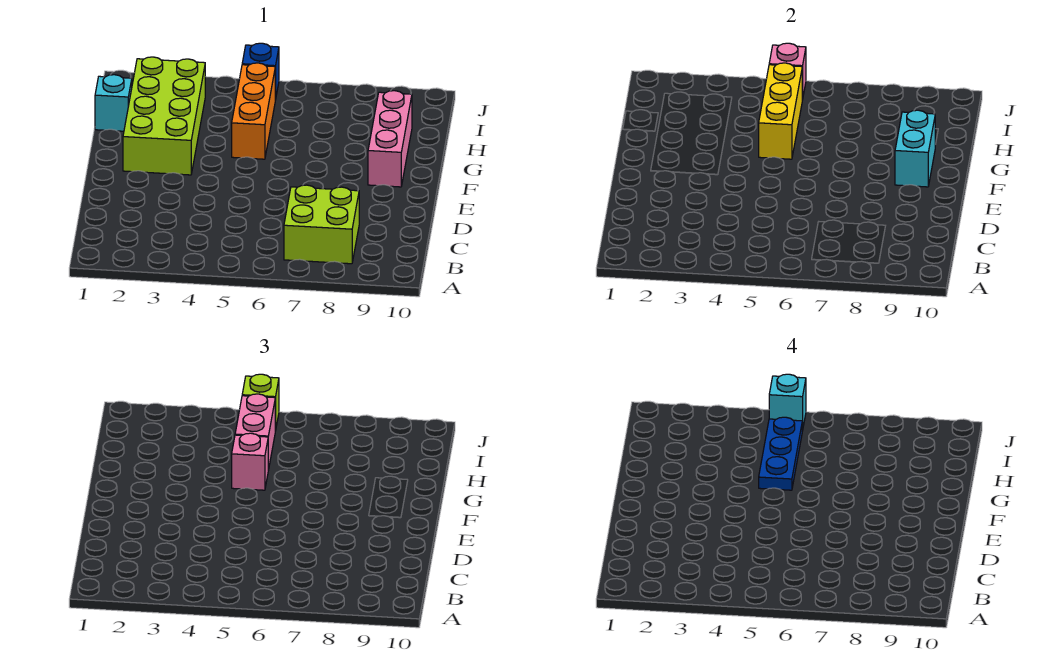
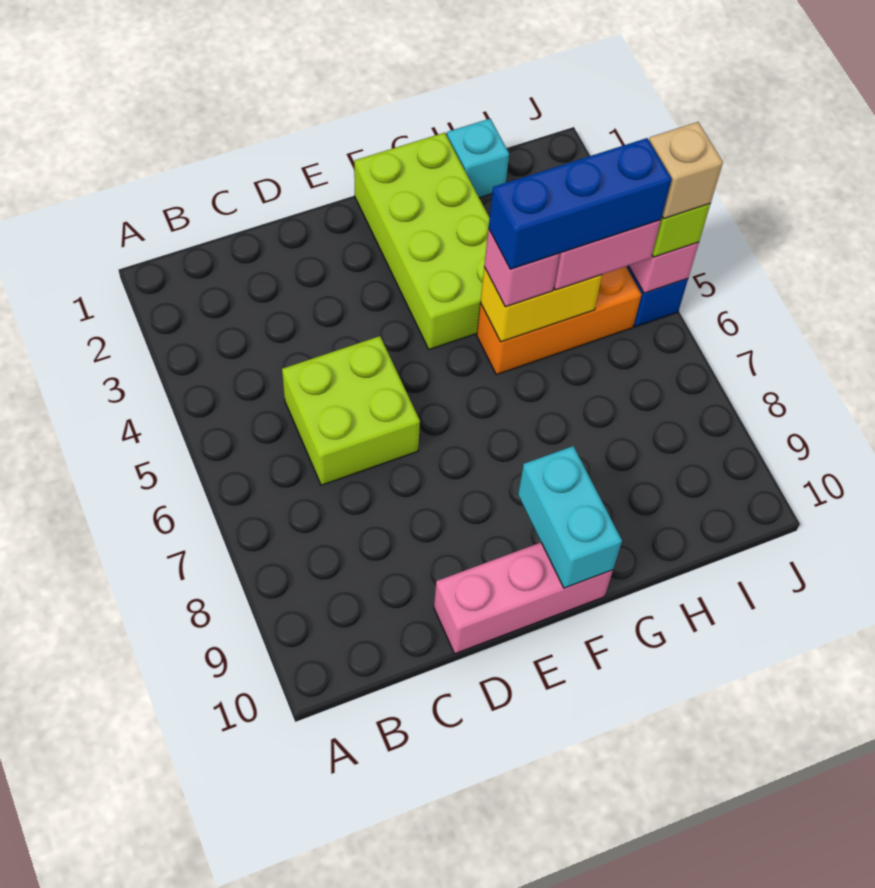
lime 2x2 brick [284,185,359,264] -> lime 2x2 brick moved to [282,336,420,485]
lime 2x4 brick [123,57,205,175] -> lime 2x4 brick turned to [354,133,490,350]
pink 1x3 brick [368,91,412,187] -> pink 1x3 brick moved to [434,543,613,654]
cyan 1x2 brick [895,110,935,187] -> cyan 1x2 brick turned to [518,446,622,588]
yellow 1x3 brick [759,63,802,159] -> yellow 1x2 brick [481,267,602,342]
blue 1x3 plate [759,417,802,490] -> blue 1x3 brick [489,138,672,269]
cyan 1x1 brick [769,374,806,431] -> tan 1x1 brick [649,122,723,218]

